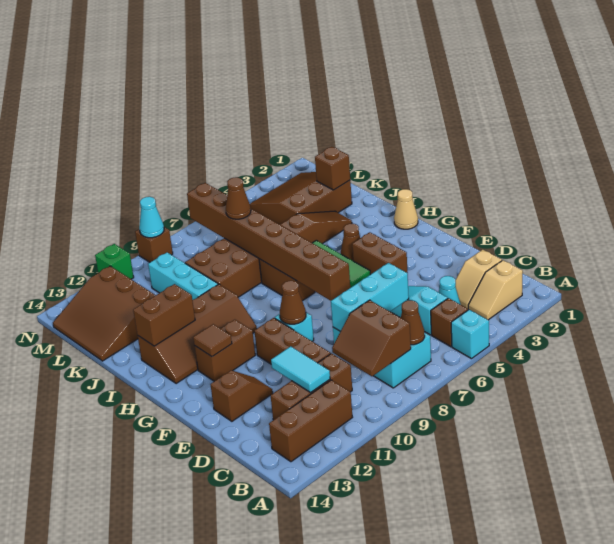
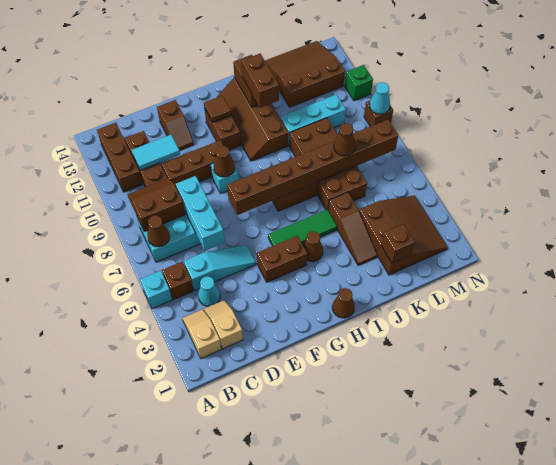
tan 1x1 cone [394,189,418,229] -> brown 1x1 cone [332,288,355,318]
none -> brown 1x2 brick [241,54,279,108]

